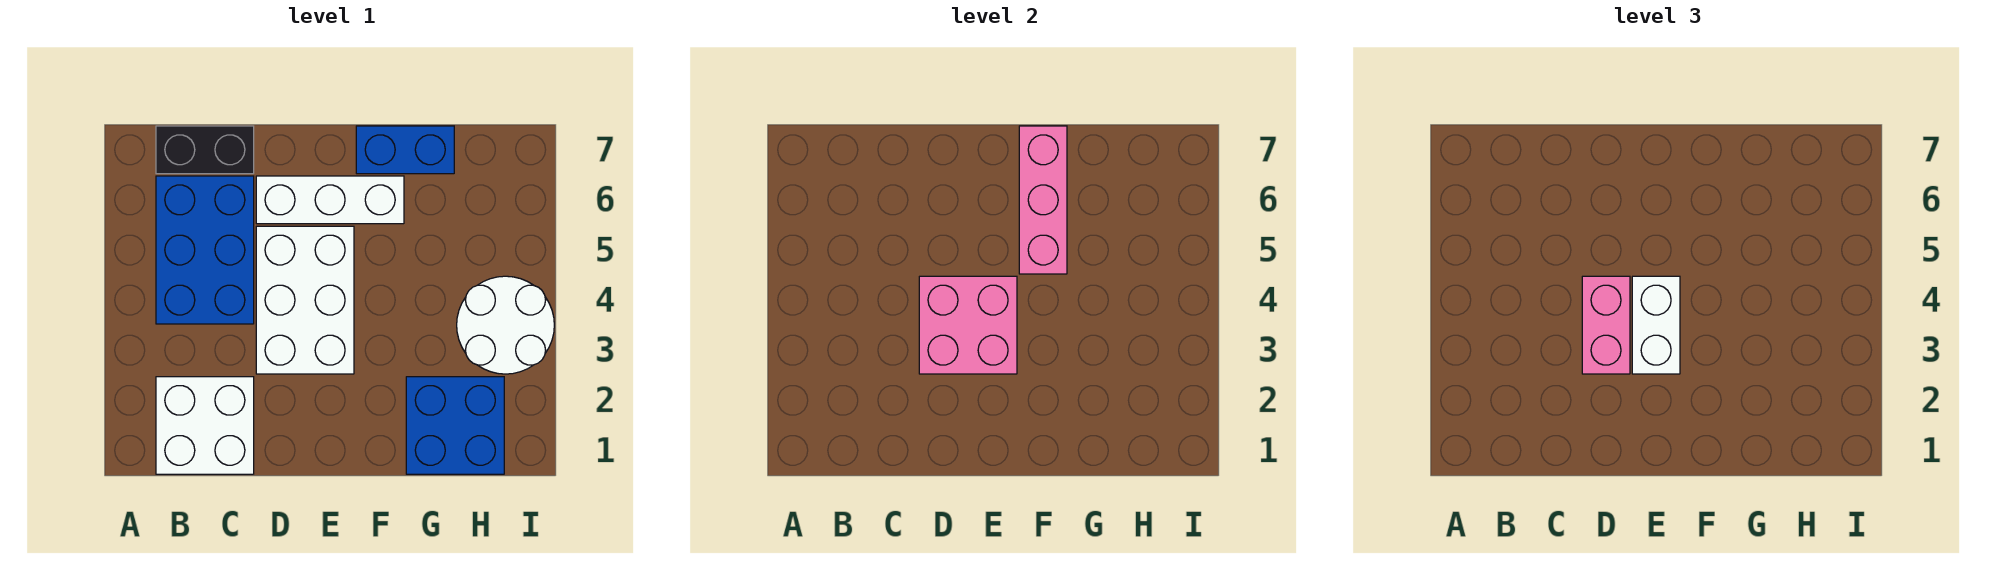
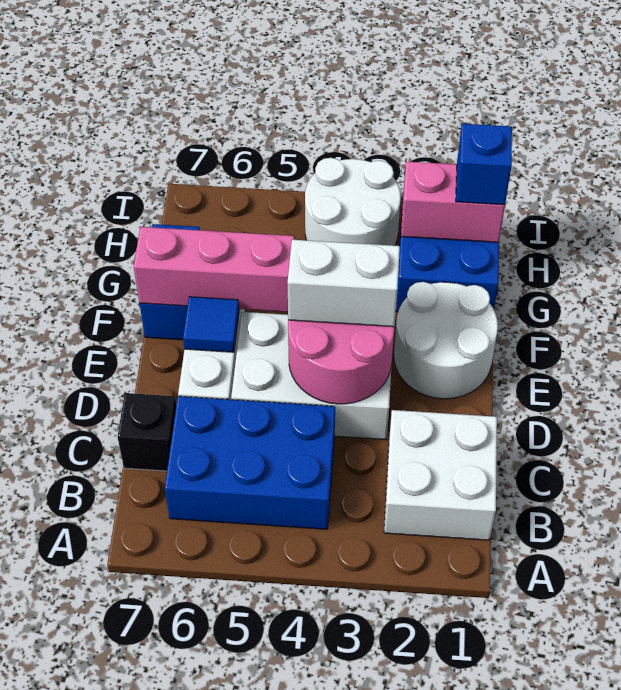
black 1x2 brick [156,126,254,174] -> black 1x1 brick [117,393,176,471]
pink 2x2 brick [919,276,1017,374] -> pink 2x2 round brick [288,320,394,404]
pink 1x2 brick [1582,276,1630,374] -> pink 1x2 brick moved to [401,161,505,242]
none -> white 2x2 round brick [394,282,498,399]
none -> blue 1x1 tile [183,297,239,352]
none -> blue 1x1 brick [456,124,512,205]

